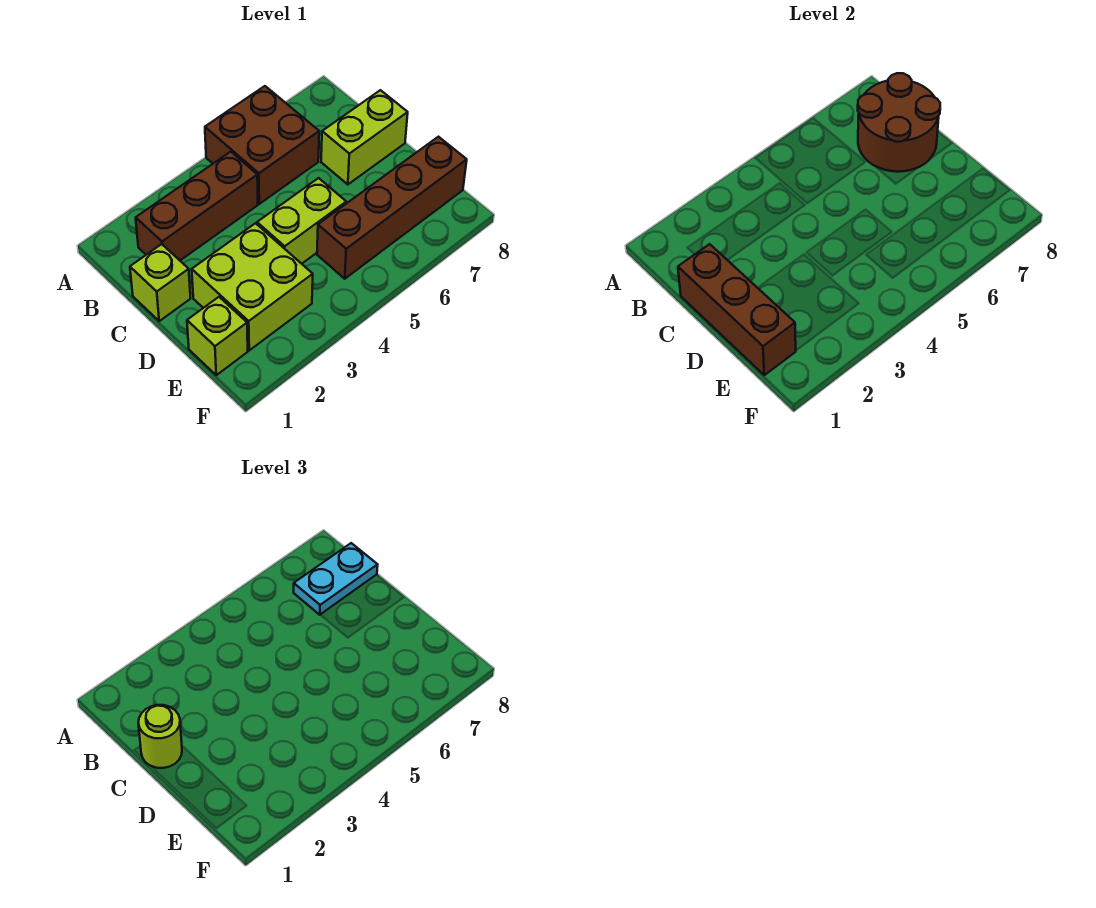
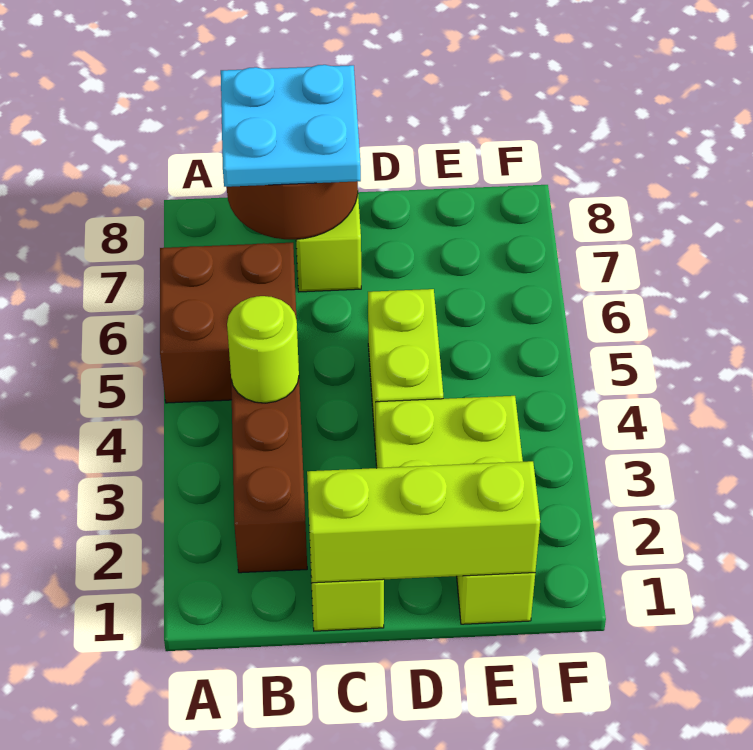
cyan 1x2 plate [294,543,378,615] -> cyan 2x2 plate [221,65,361,187]
brown 1x3 brick [678,244,796,375] -> lime 1x3 brick [307,461,540,583]
lime 1x1 round brick [138,705,182,768] -> lime 1x1 round brick moved to [227,296,299,403]
brown 1x4 brick [317,137,467,279] -> none

